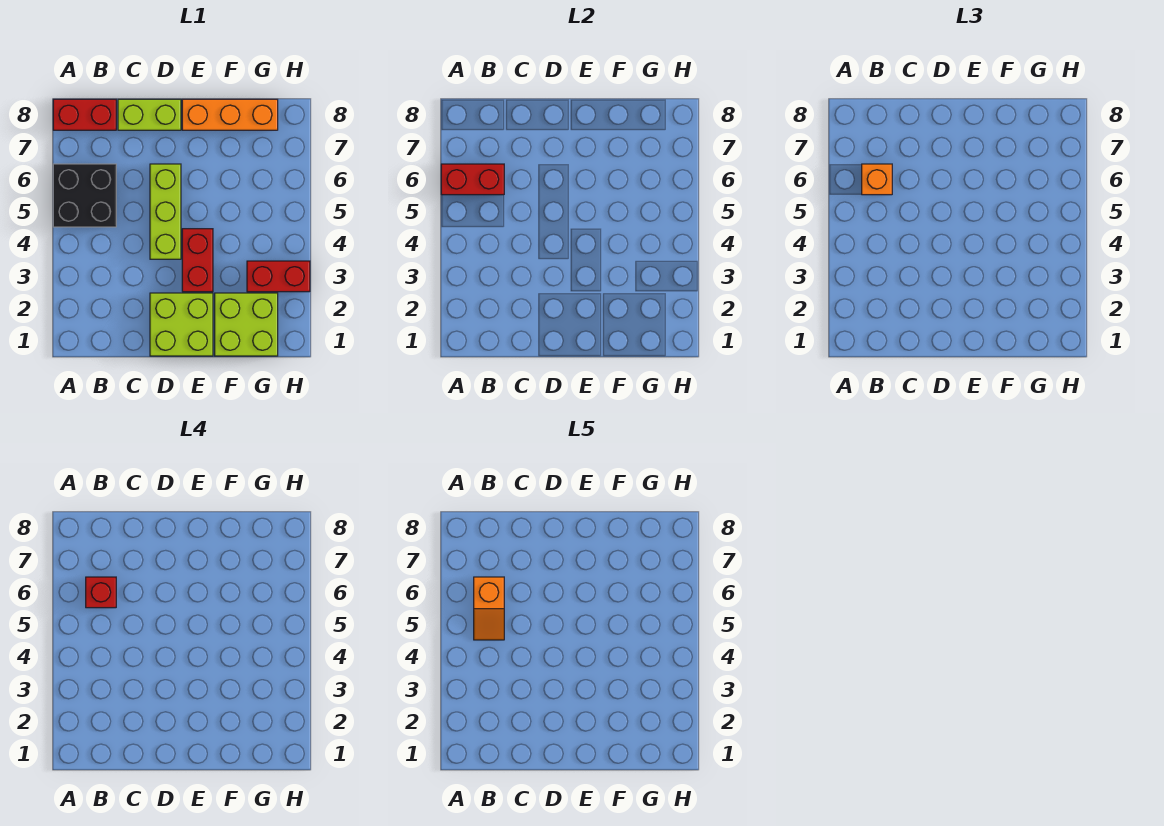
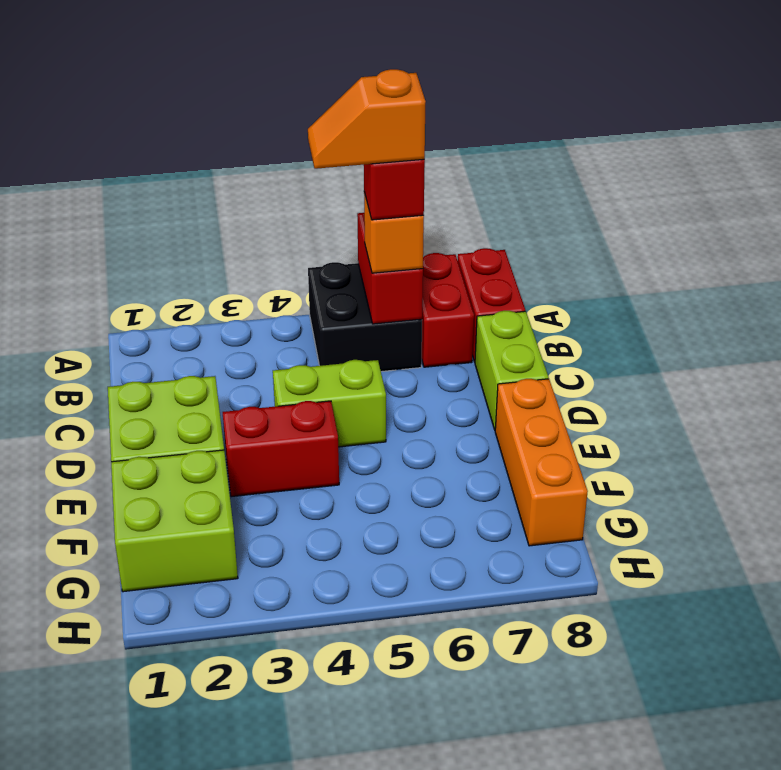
lime 1x3 brick [150,164,181,259] -> lime 1x2 brick [273,360,386,447]
red 1x2 brick [247,261,310,292] -> red 1x2 brick moved to [422,253,474,367]

